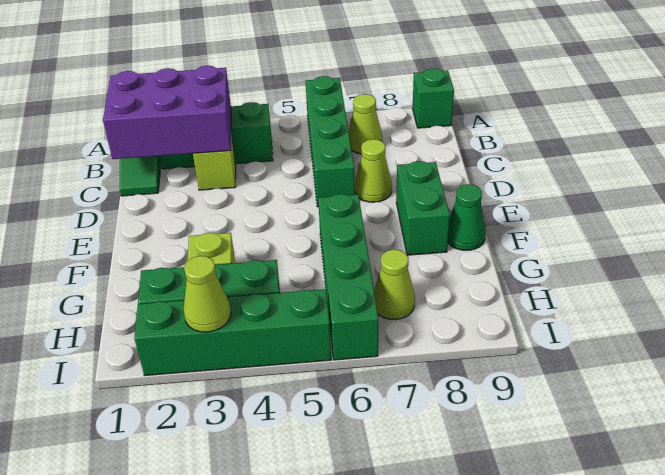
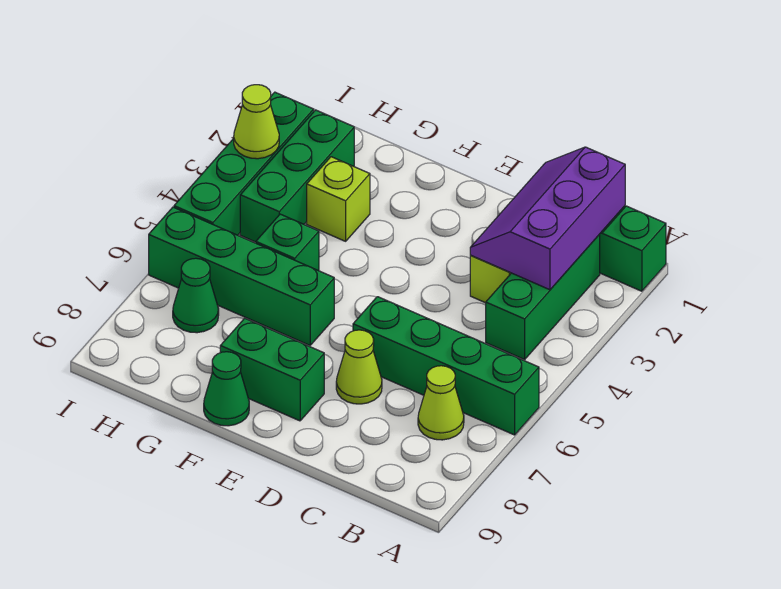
green 1x1 brick [413,68,454,128] -> green 1x1 brick moved to [256,214,319,271]
purple 2x3 brick [103,66,231,159] -> purple 2x3 slope [470,147,625,290]
lime 1x1 cone [374,250,415,319] -> green 1x1 cone [173,258,219,333]

